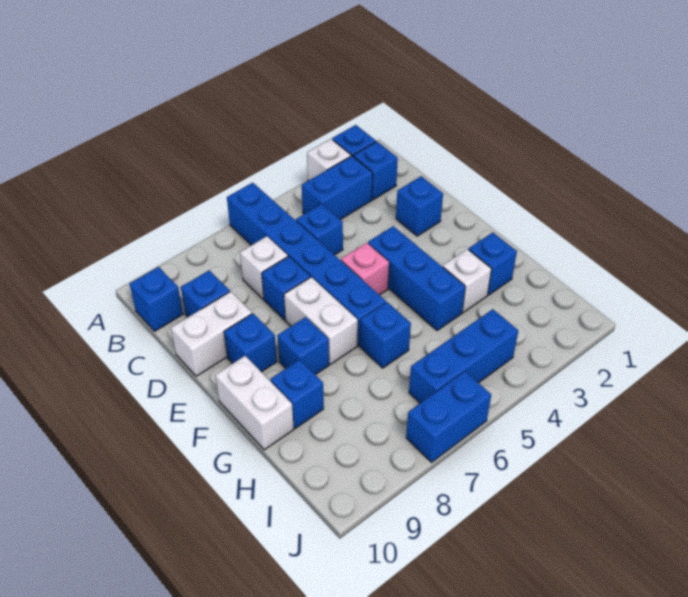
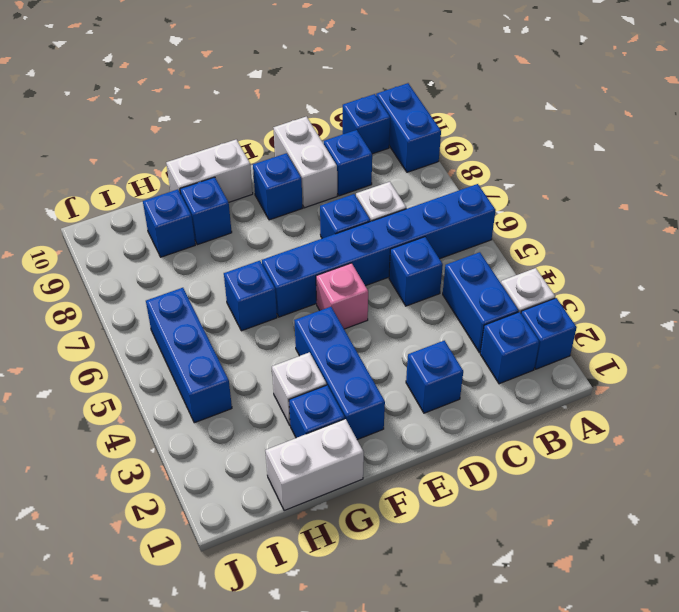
blue 1x3 brick [368,226,465,331] -> blue 1x3 brick turned to [294,307,385,440]
white 1x2 brick [284,277,358,364] -> white 1x2 brick moved to [265,419,364,511]
blue 1x1 brick [277,317,329,375] -> blue 1x1 brick moved to [143,189,195,257]
blue 1x2 brick [406,371,491,462] -> blue 1x2 brick moved to [376,83,441,172]

